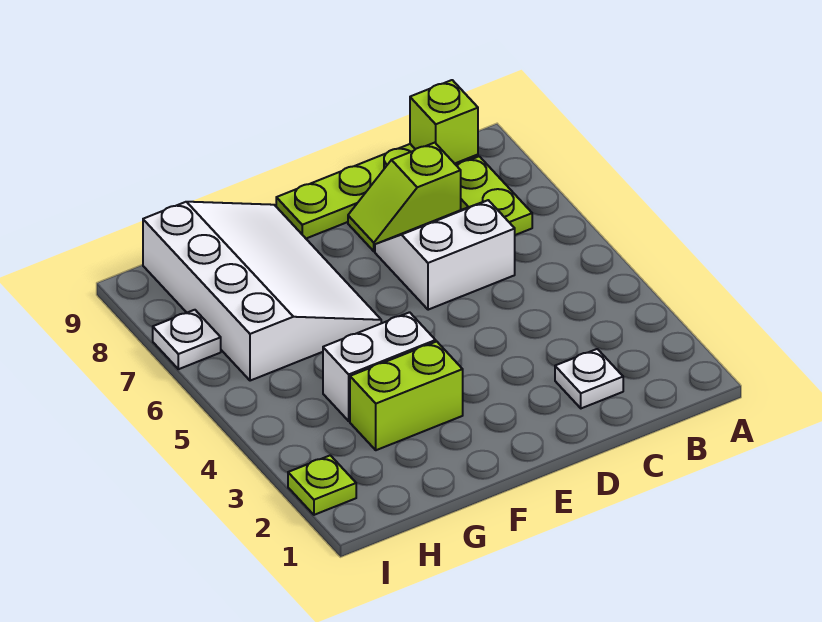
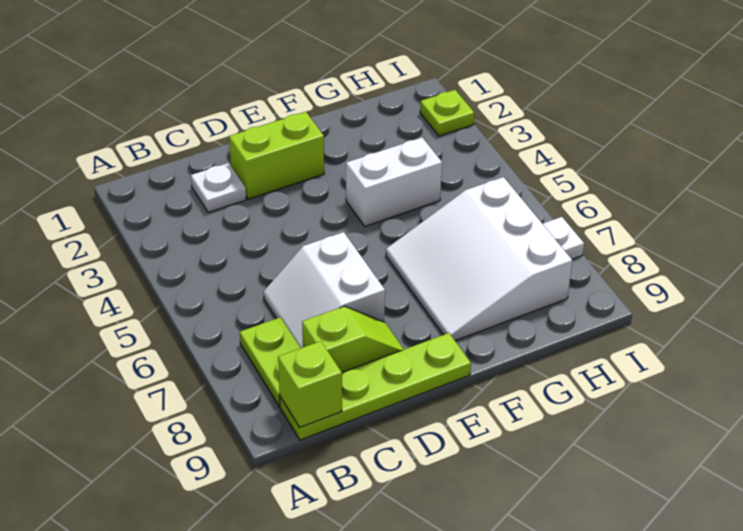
white 2x2 slope [375,200,515,310] -> white 2x2 slope turned to [263,232,385,348]
lime 1x2 brick [350,341,463,450] -> lime 1x2 brick moved to [229,112,324,199]
white 3x4 slope [143,202,381,381] -> white 3x3 slope [386,177,572,341]

